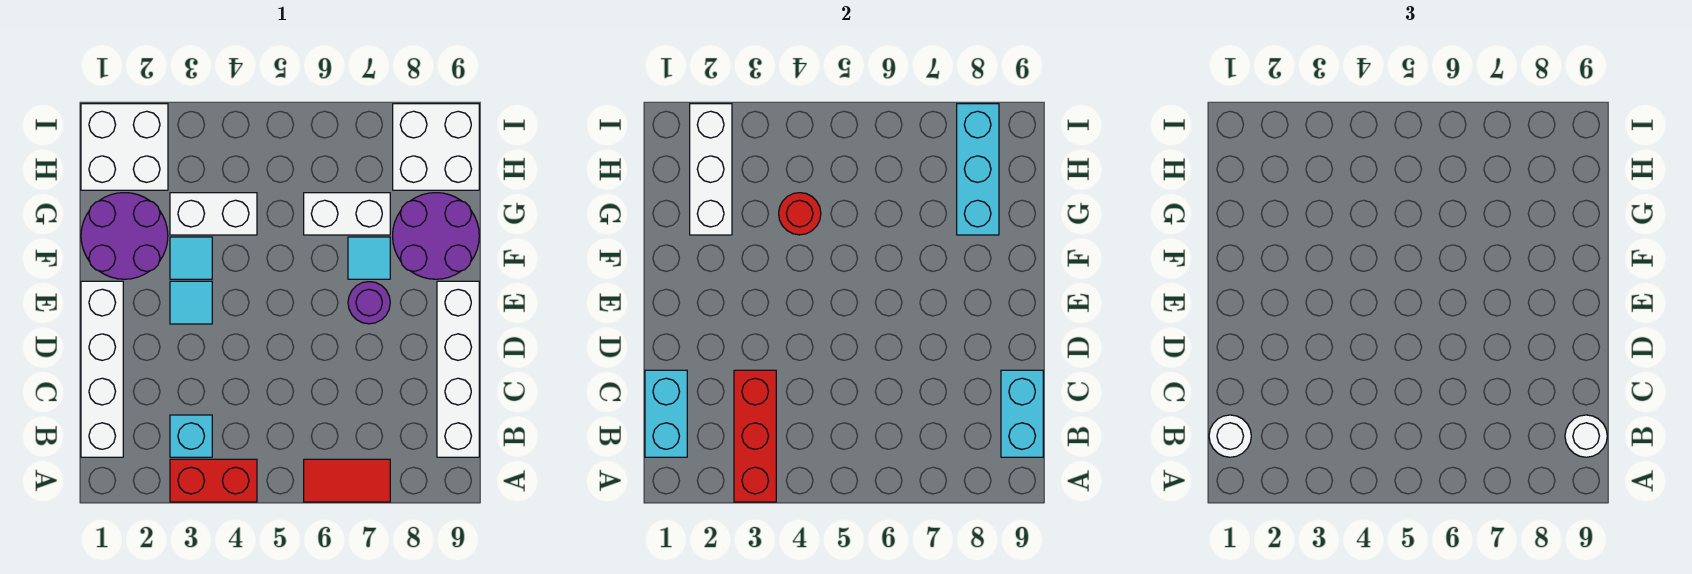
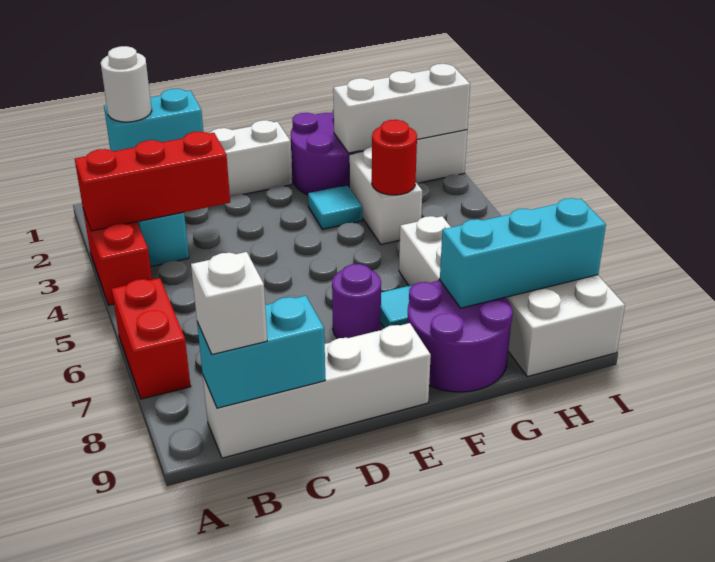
red 1x2 tile [304,459,390,502] -> red 1x2 brick [112,278,191,399]
white 1x1 round brick [1565,415,1607,457] -> white 1x1 brick [191,252,267,355]
cyan 1x1 tile [170,281,212,324] -> none

